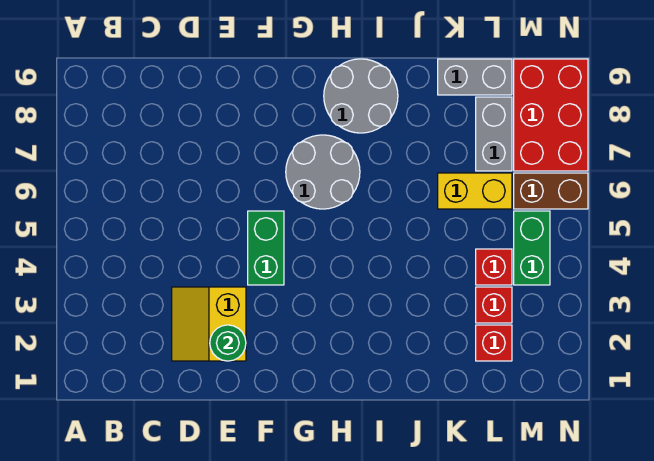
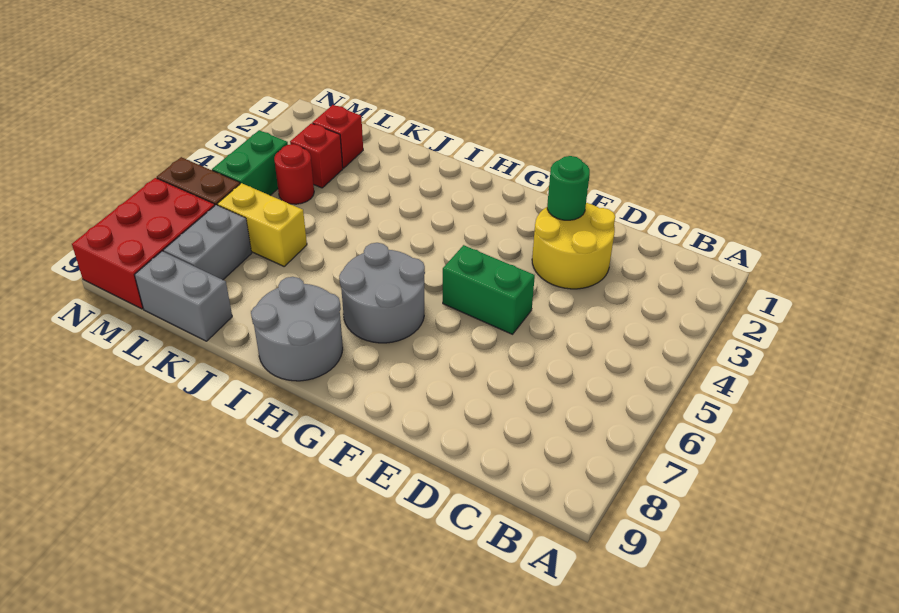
yellow 2x2 slope [172,287,246,361] -> yellow 2x2 round brick [532,203,615,289]
green 1x2 brick [248,211,284,285] -> green 1x2 brick turned to [443,245,535,334]
red 1x1 brick [476,249,512,285] -> red 1x1 round brick [274,144,314,204]

